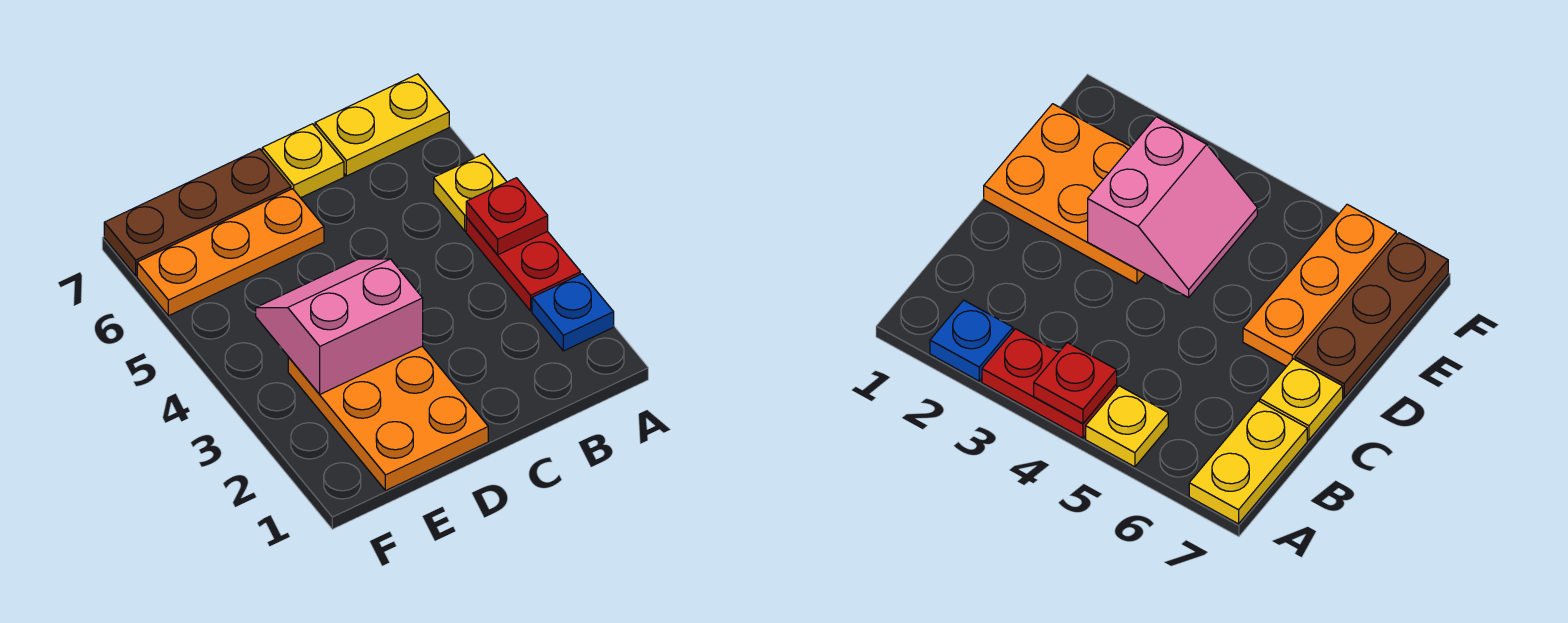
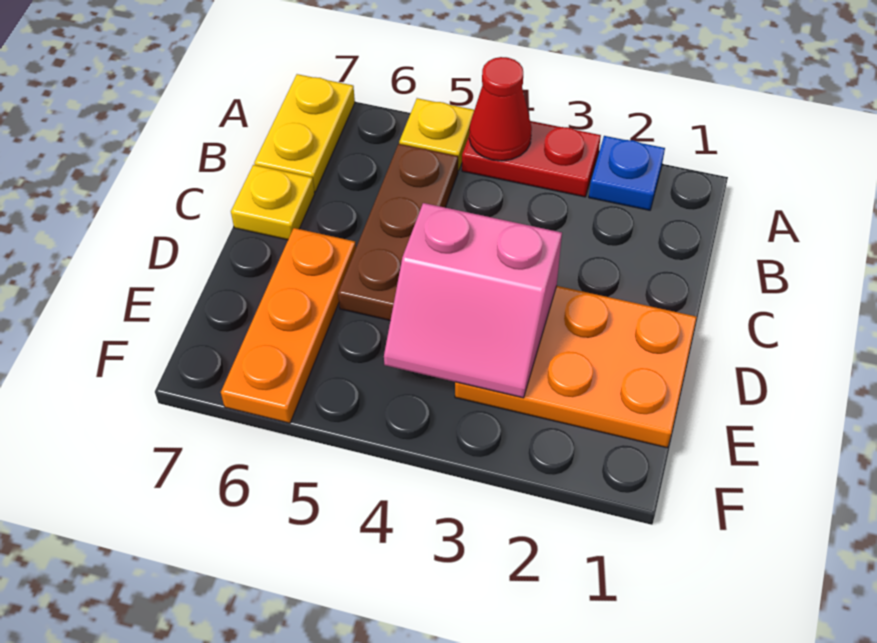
red 1x1 plate [466,178,548,255] -> red 1x1 cone [469,57,532,161]
pink 2x2 slope [256,259,423,394] -> pink 2x2 slope turned to [384,203,562,398]
brown 1x3 plate [104,149,291,276] -> brown 1x3 plate moved to [338,144,458,320]

